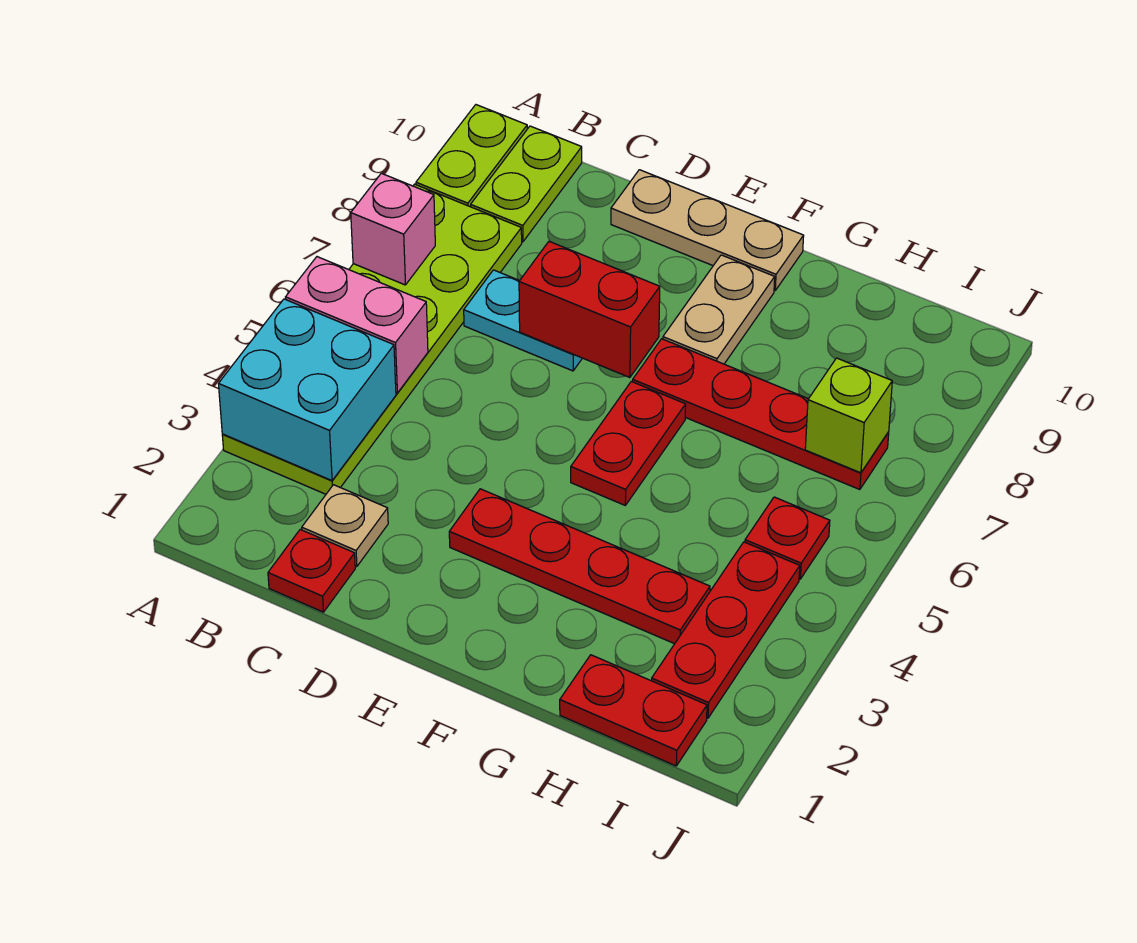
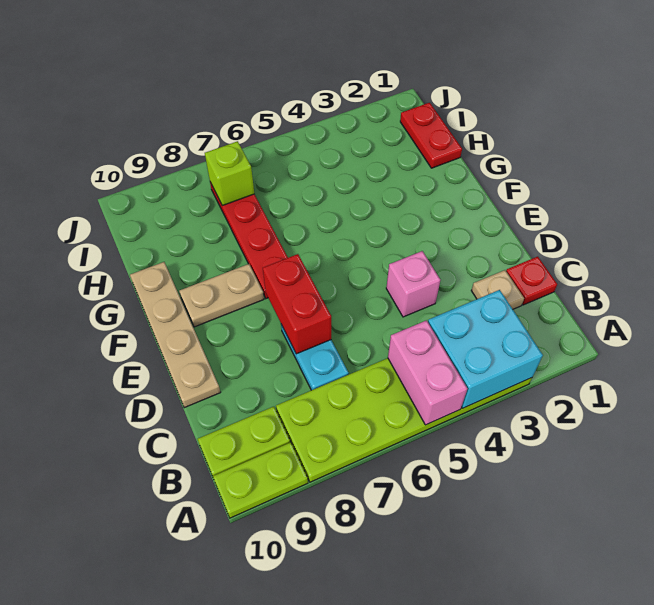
pink 1x1 brick [351,173,435,285] -> pink 1x1 brick moved to [386,251,440,317]
tan 1x3 plate [611,170,804,290] -> tan 1x4 plate [130,262,221,408]
red 1x4 plate [449,489,710,644] -> none
red 1x2 plate [571,382,686,505] -> none
red 1x3 plate [652,542,800,718] -> none
red 1x1 plate [745,497,830,579] -> none

